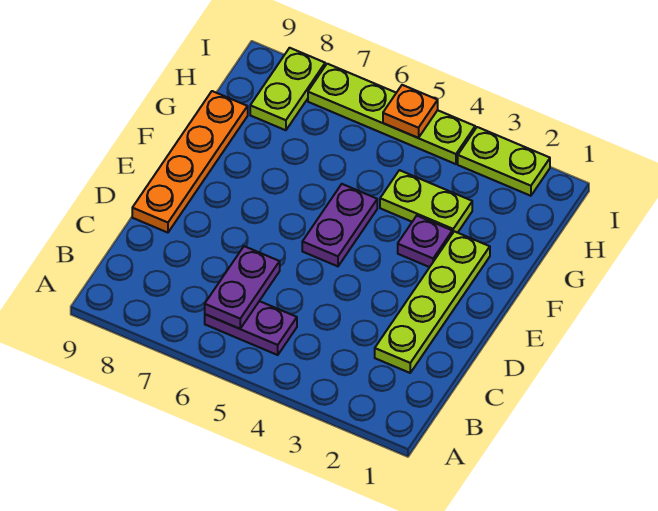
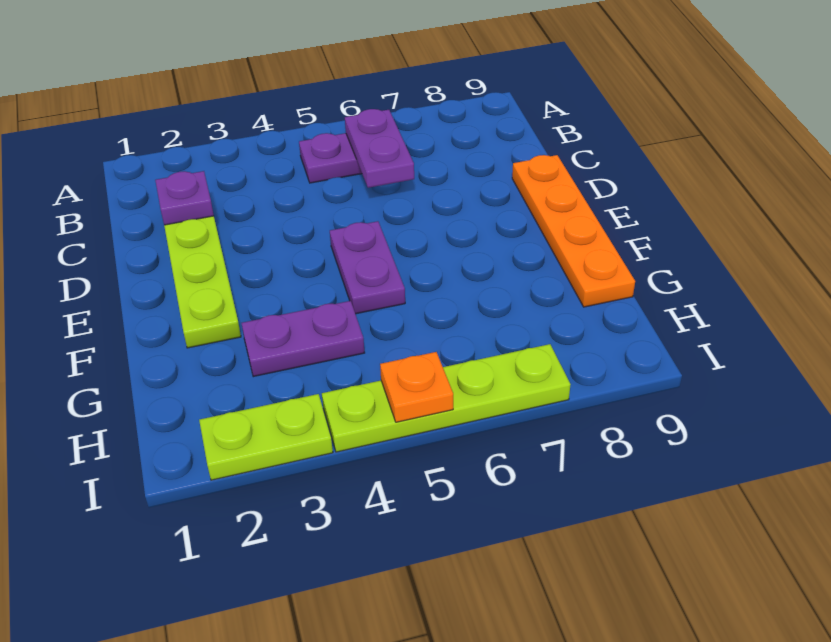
purple 1x1 plate [398,216,452,267] -> purple 1x1 plate moved to [155,171,214,225]
lime 1x2 plate [380,170,472,234] -> purple 1x2 plate [242,301,365,377]
lime 1x2 plate [250,48,325,130] -> none

